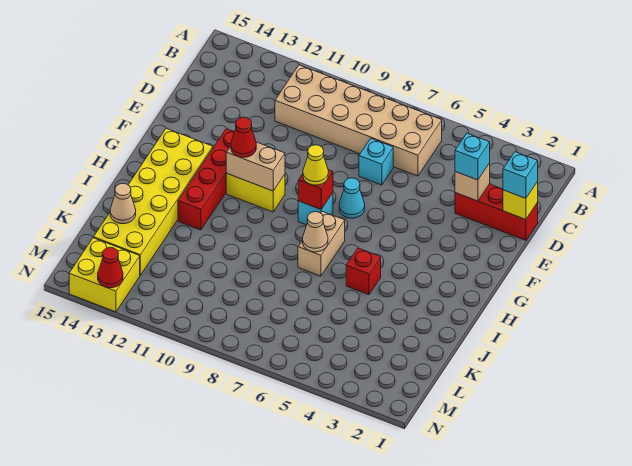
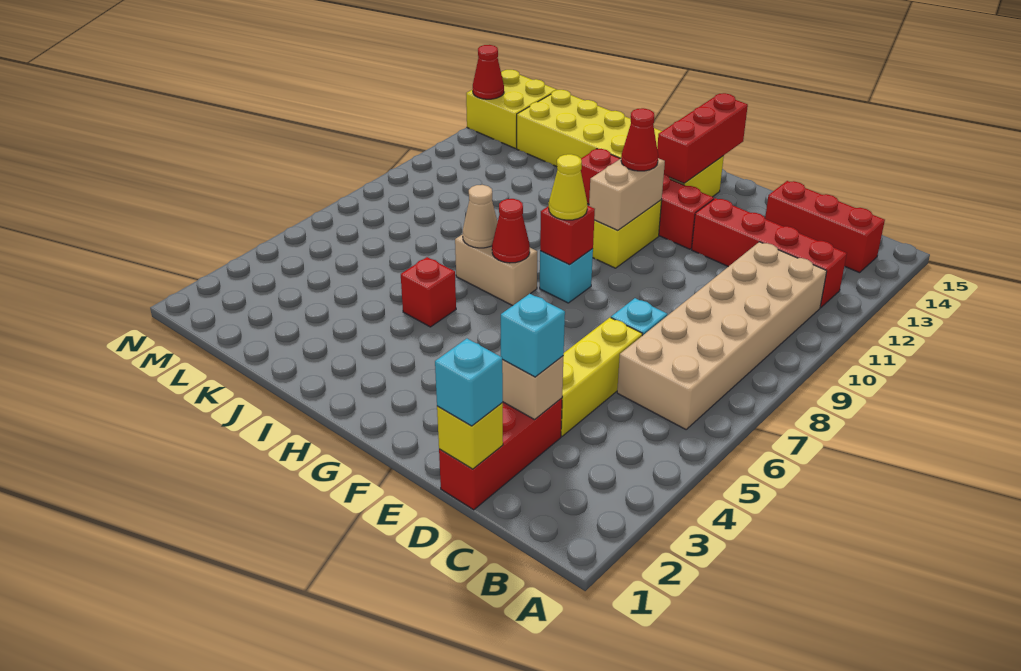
none -> red 1x4 brick [692,198,847,308]
none -> red 1x3 brick [765,181,885,273]
none -> yellow 1x3 brick [561,318,642,436]
cyan 1x1 cone [339,178,365,218] -> none
none -> red 1x3 brick [657,93,748,183]
none -> red 1x1 cone [492,199,530,263]
tan 1x1 cone [110,183,136,224] -> none

